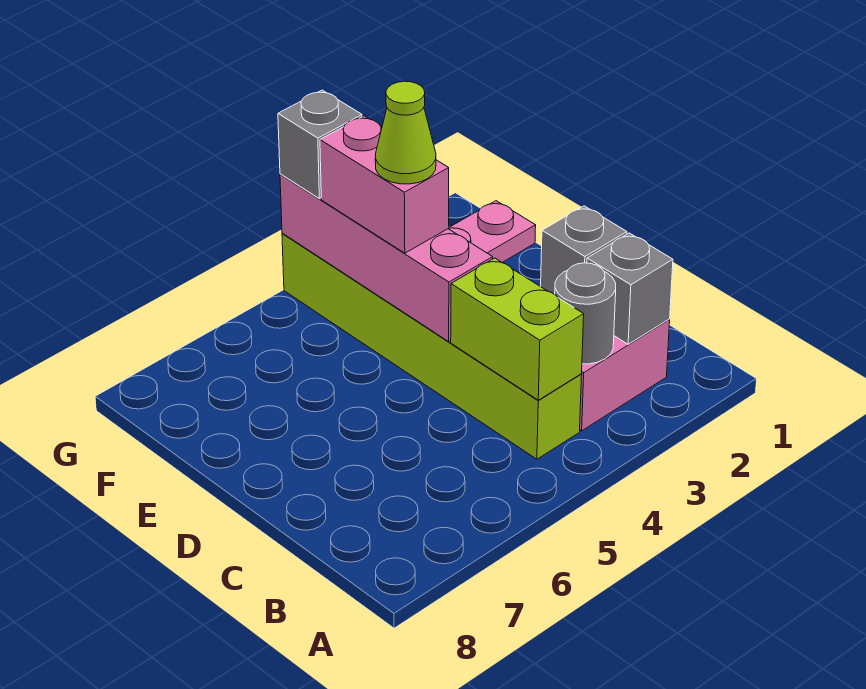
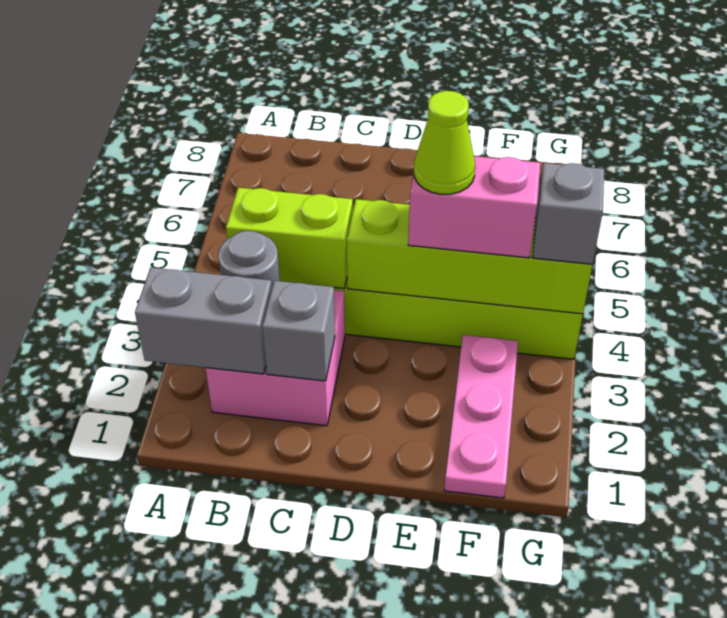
grey 1x1 brick [587,233,673,344] -> grey 1x2 brick [135,267,272,374]
pink 1x4 brick [280,174,493,341] -> lime 1x4 brick [347,199,593,314]

